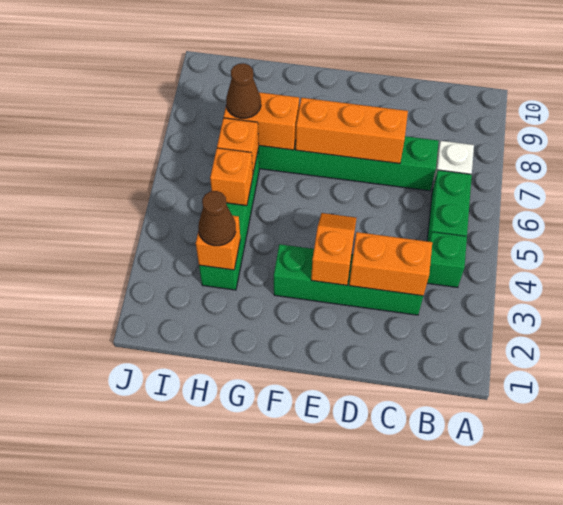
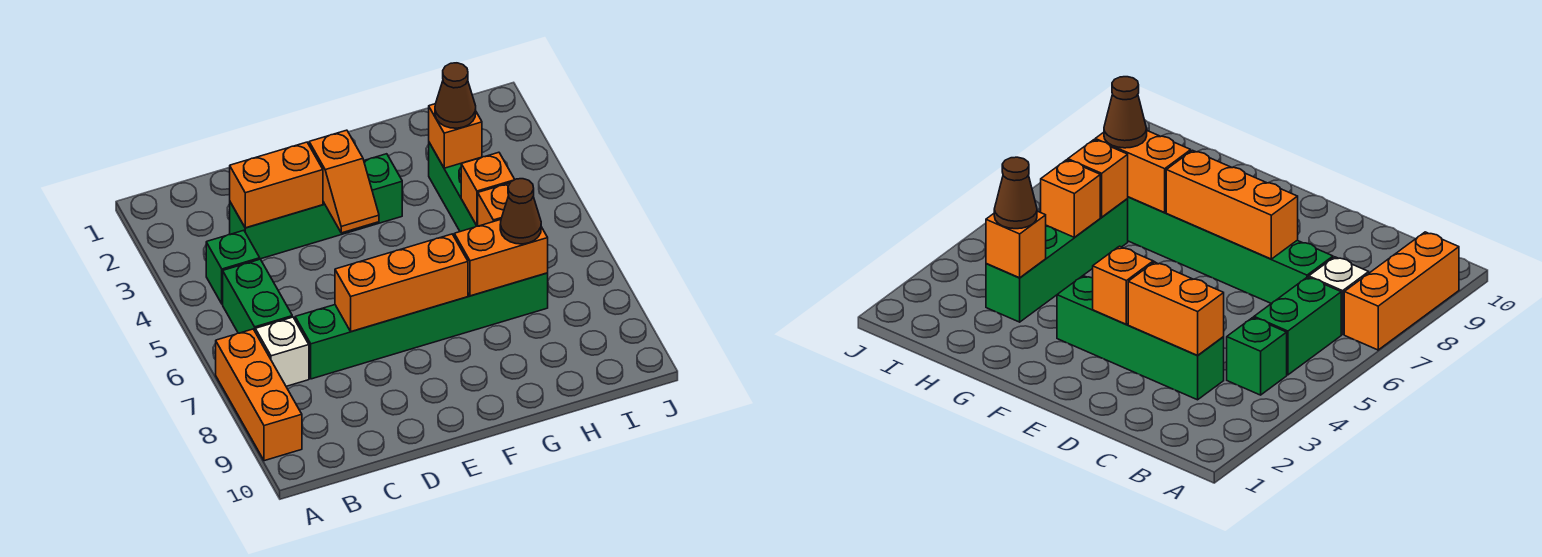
none -> orange 1x3 brick [216,329,302,461]

